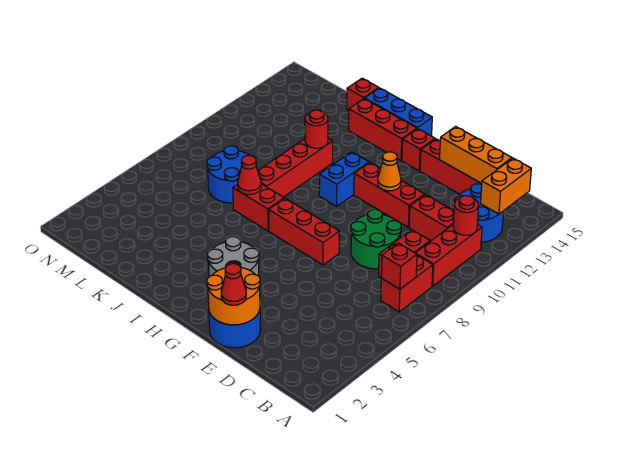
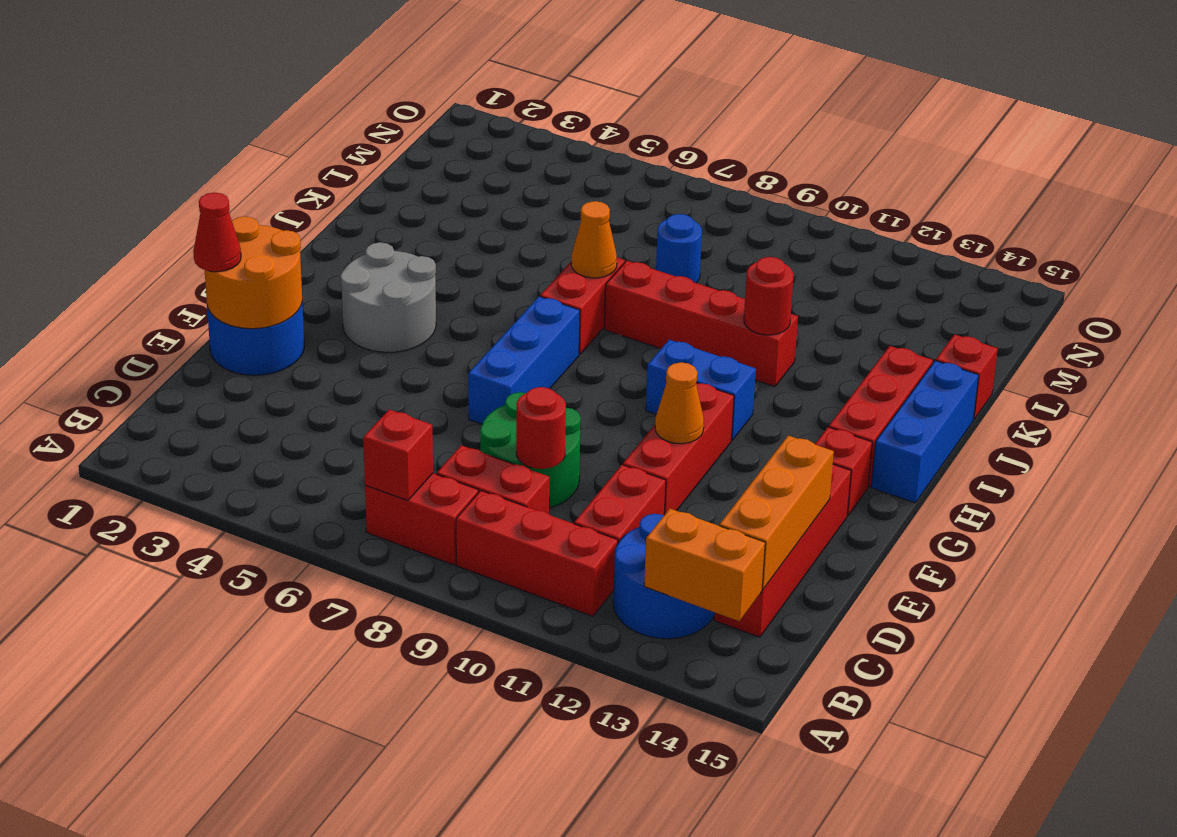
red 1x1 round brick [453,196,479,235] -> red 1x1 round brick moved to [516,387,566,469]
red 1x3 brick [269,198,339,265] -> blue 1x3 brick [468,296,580,424]
red 1x1 cone [238,156,261,194] -> orange 1x1 cone [571,201,617,278]
blue 2x2 round brick [207,146,250,203] -> blue 1x1 round brick [656,214,702,283]

